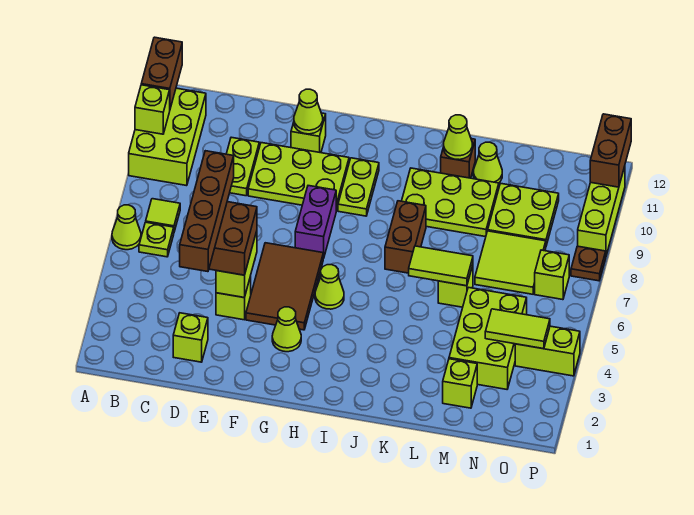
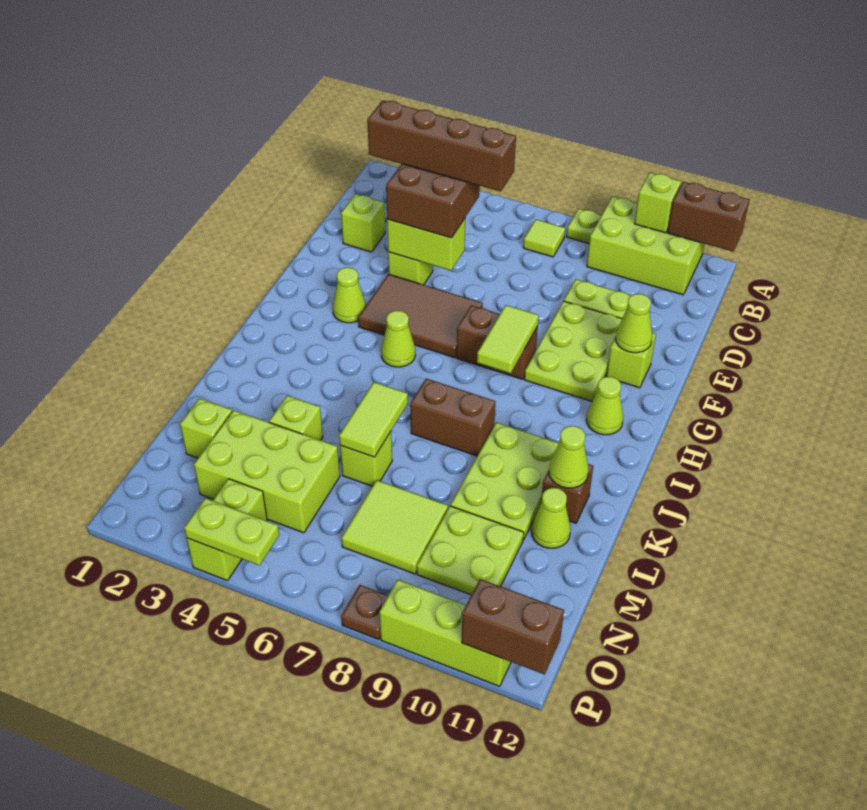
lime 1x1 cone [112,205,141,250] -> lime 1x1 cone moved to [586,377,623,435]
lime 1x1 plate [139,222,174,257] -> lime 1x1 plate moved to [567,209,602,243]
purple 1x2 brick [295,186,336,258] -> brown 1x2 brick [457,305,538,379]
lime 1x2 plate [338,158,379,216] -> lime 1x2 plate moved to [184,498,279,565]
lime 1x2 tile [485,309,550,349] -> lime 1x2 tile moved to [477,305,539,373]
lime 1x1 brick [535,250,569,300] -> lime 1x1 brick moved to [269,396,323,440]

